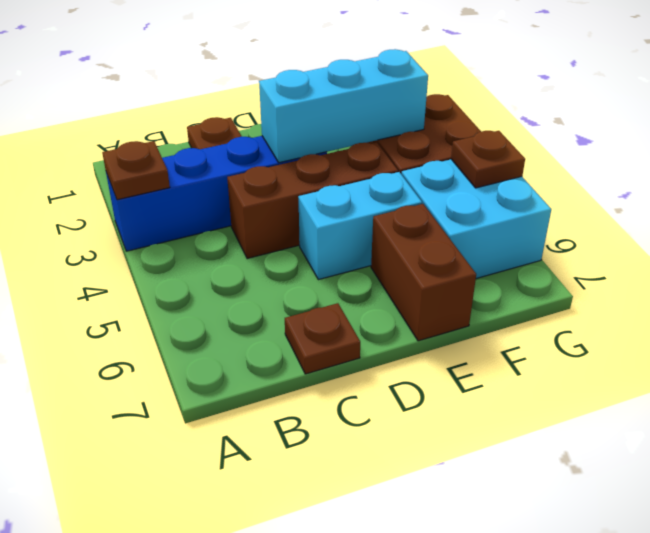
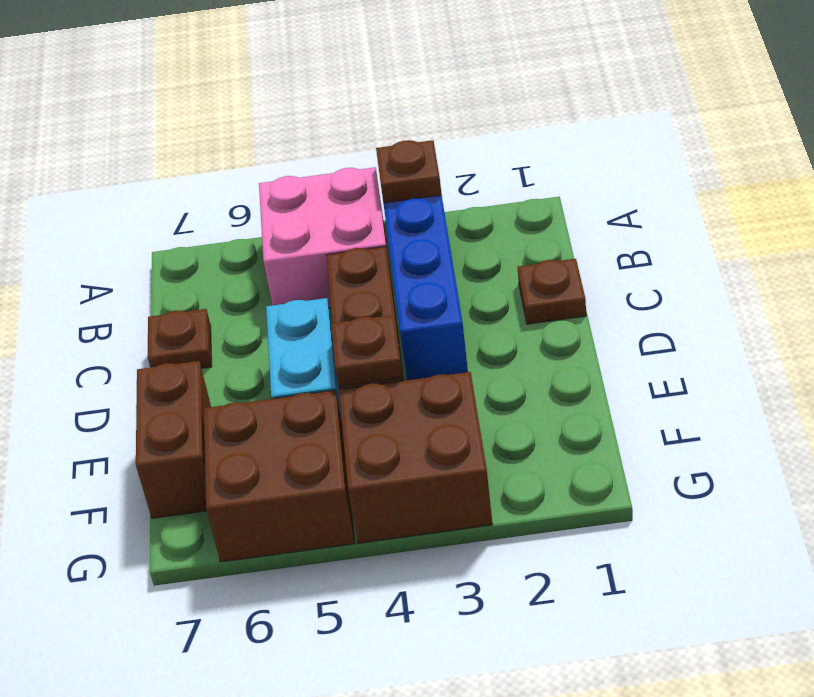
none -> pink 2x2 brick [259,167,392,308]
cyan 1x3 brick [259,49,428,163] -> none
brown 1x2 brick [371,204,476,341] -> brown 1x2 brick turned to [136,361,211,518]
cyan 2x2 brick [401,159,551,279] -> brown 2x2 brick [204,390,355,562]
brown 1x1 plate [451,131,525,188] -> brown 1x1 plate moved to [331,315,403,387]

